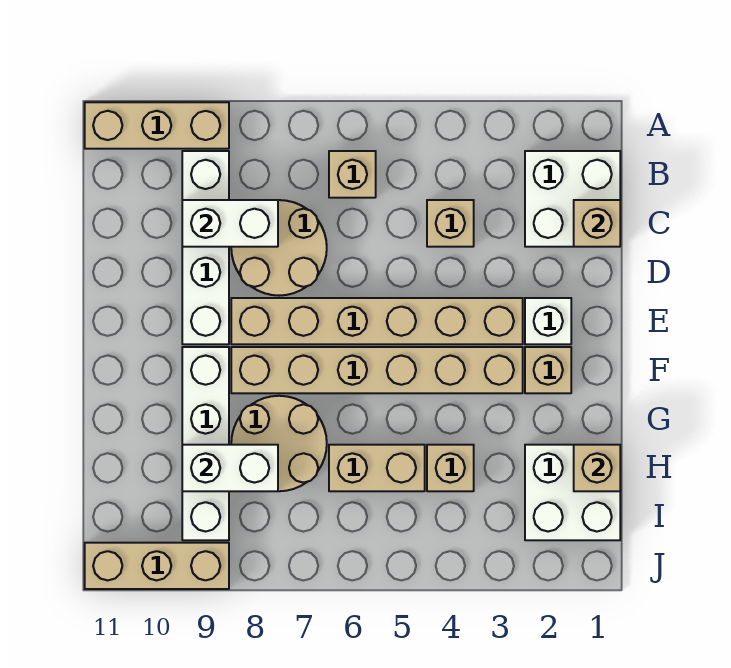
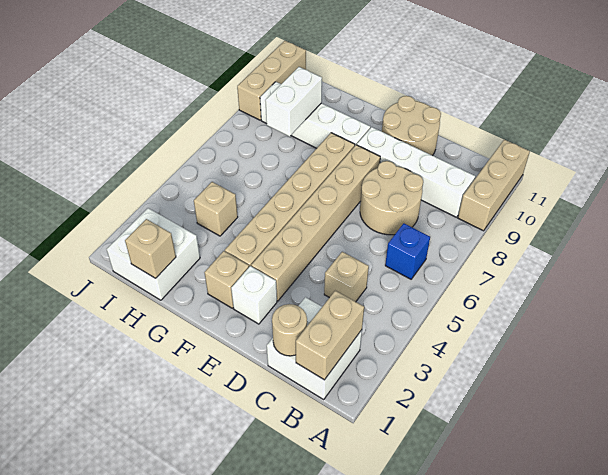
tan 1x1 brick [329,151,376,198] -> blue 1x1 brick [385,223,430,279]
tan 1x1 brick [574,200,620,247] -> tan 1x1 round brick [272,304,307,356]
white 1x2 brick [182,200,278,247] -> none
tan 2x2 round brick [231,396,327,491] -> tan 2x2 round brick moved to [382,96,441,156]
tan 1x2 brick [329,445,425,491] -> tan 1x2 brick moved to [296,291,364,380]

